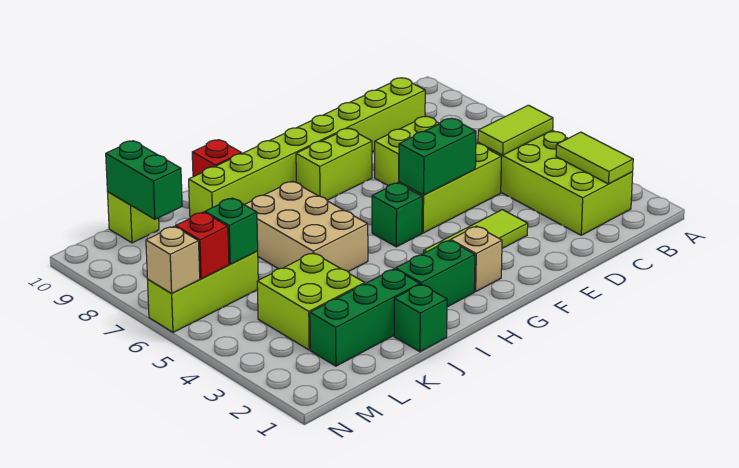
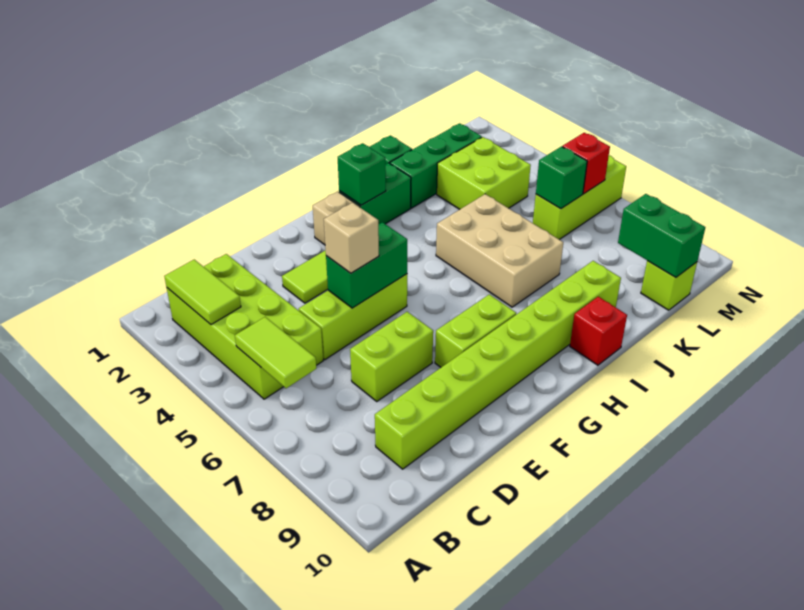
lime 1x2 tile [478,105,553,155] -> lime 1x2 tile turned to [235,317,316,388]
green 1x1 brick [372,183,422,247] -> green 1x1 brick moved to [338,143,386,205]
tan 1x1 brick [146,226,200,294] -> tan 1x1 brick moved to [324,203,379,273]

